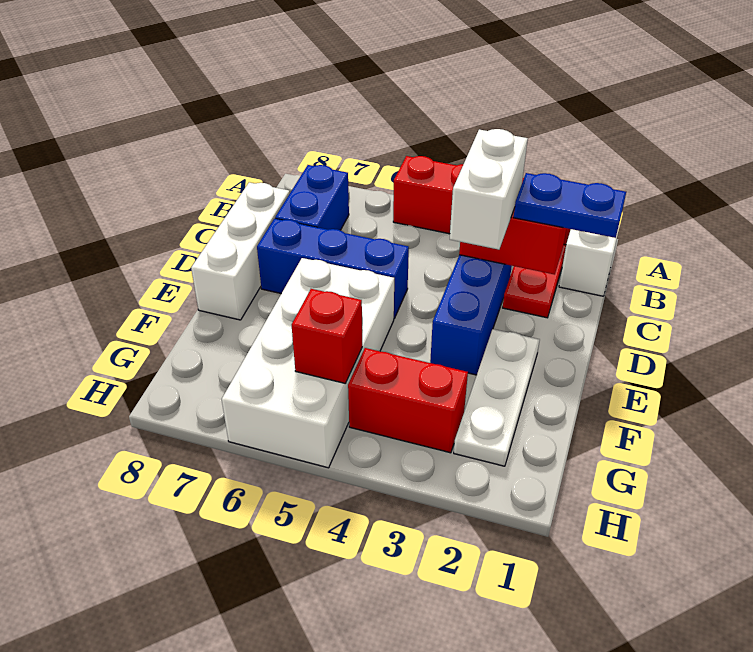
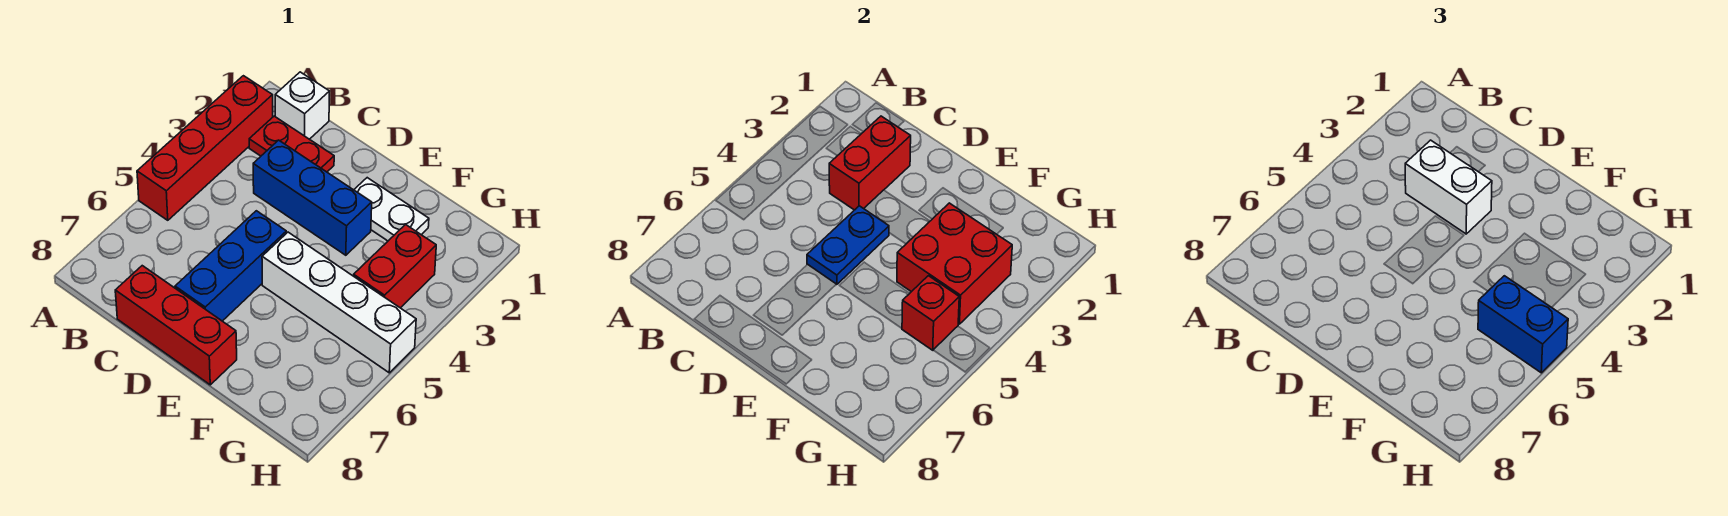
blue 1x2 brick [275,165,349,230] -> blue 1x2 brick moved to [1478,276,1568,373]
blue 1x2 plate [514,173,626,238] -> blue 1x2 plate moved to [807,206,889,284]
white 1x3 brick [191,182,290,320] -> red 1x3 brick [115,266,237,385]
white 1x3 plate [454,329,540,466] -> white 1x2 plate [354,178,429,241]
white 2x4 brick [222,258,394,468] -> white 1x4 brick [262,232,416,373]
none -> red 2x2 brick [897,203,1012,324]

